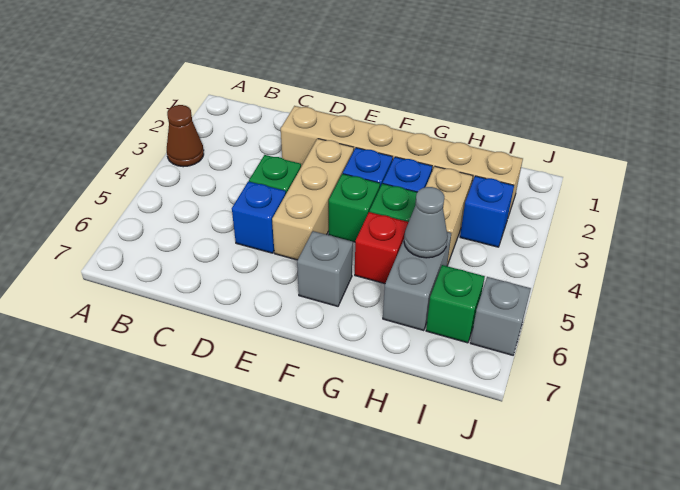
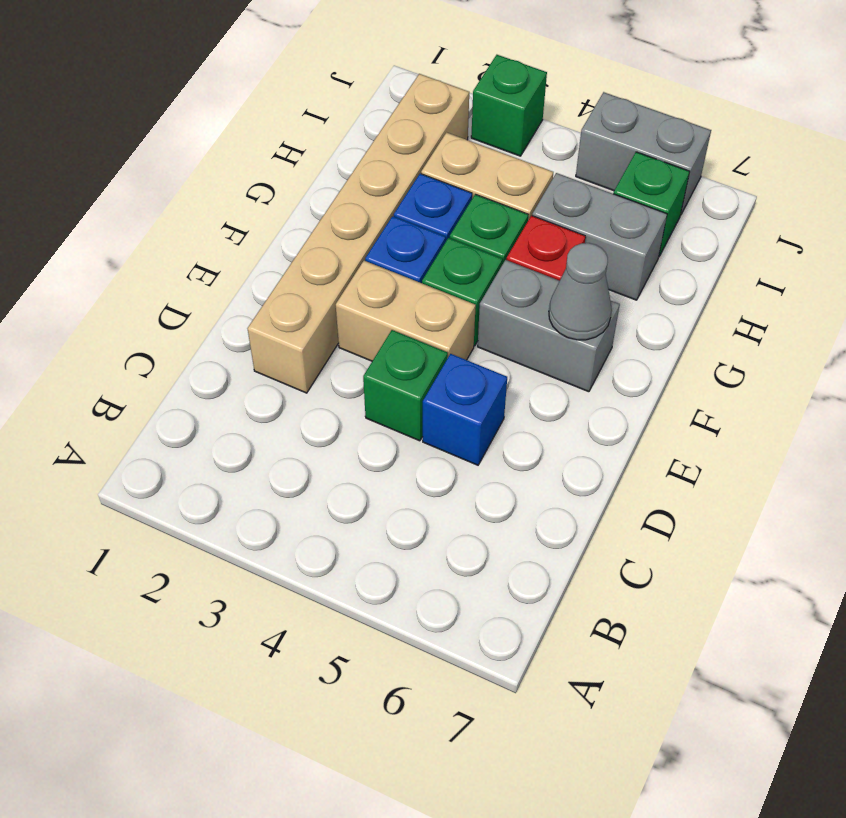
brown 1x1 cone [167,105,204,167] -> none
tan 1x3 brick [272,139,354,260] -> tan 1x2 brick [336,261,476,361]
grey 1x1 brick [297,231,353,306] -> grey 1x2 brick [478,260,620,392]
grey 1x1 cone [404,187,448,258] -> grey 1x1 cone moved to [549,243,612,340]
blue 1x1 brick [460,176,514,247] -> none
none -> green 1x1 brick [471,55,547,156]
grey 1x1 brick [470,277,531,355] -> grey 1x2 brick [576,92,711,215]

